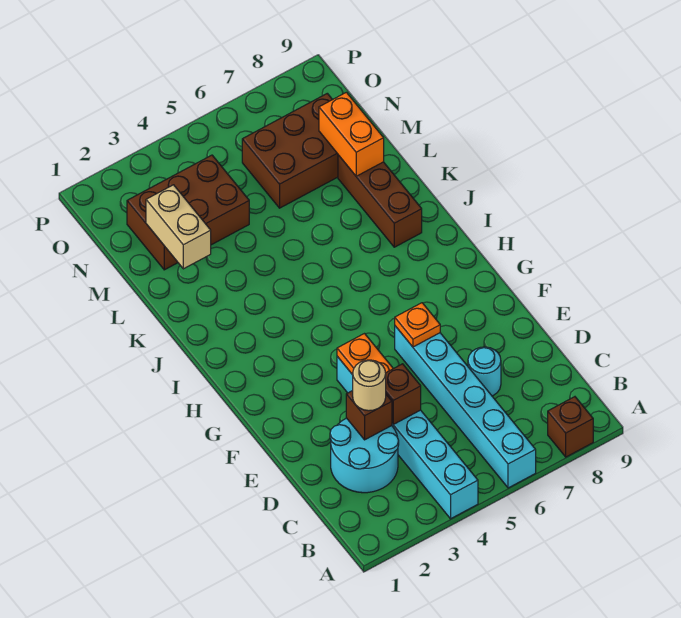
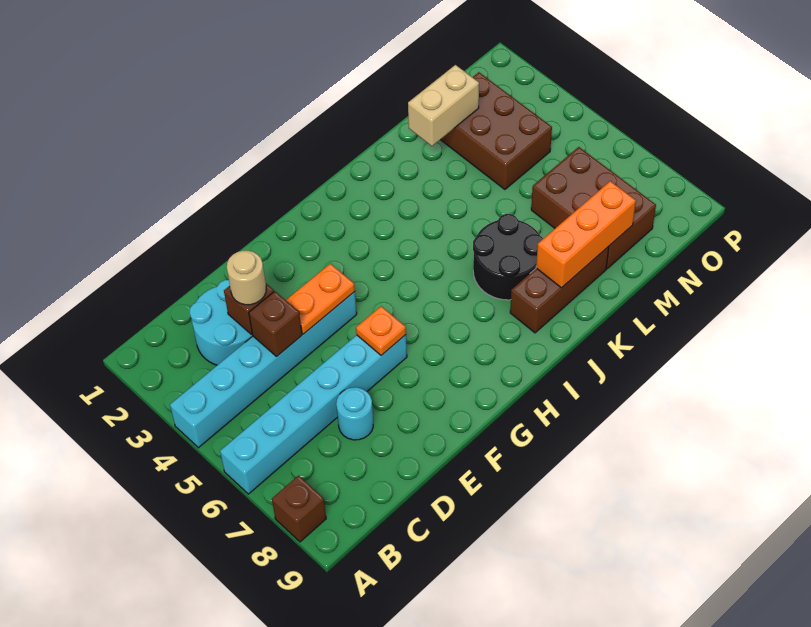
none -> black 2x2 round brick [473,214,543,300]
orange 1x2 brick [319,92,384,176] -> orange 1x3 brick [536,181,636,288]

